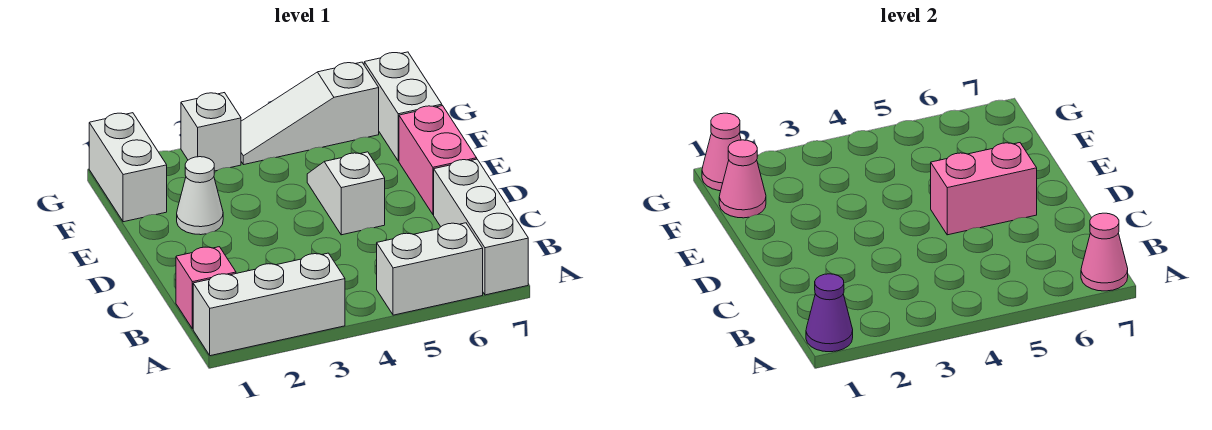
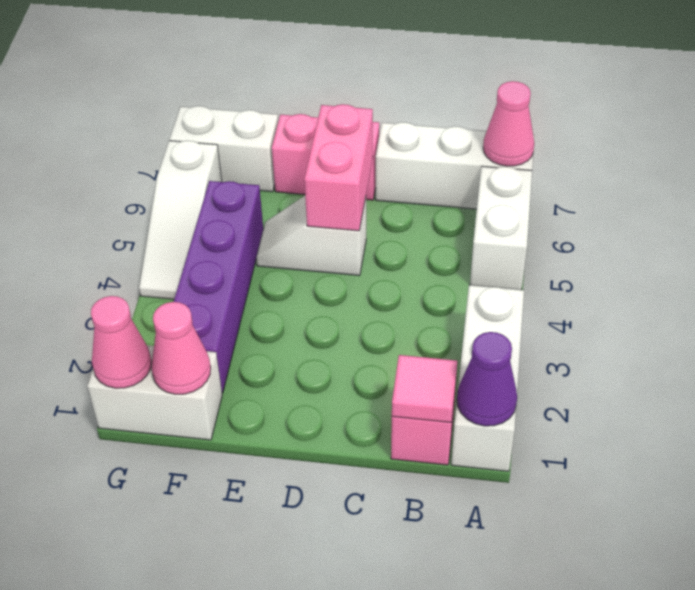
none -> pink 1x1 tile [392,355,457,422]
white 1x1 cone [177,157,223,235] -> none
none -> purple 1x4 brick [174,181,263,393]
white 1x1 brick [181,93,241,171] -> none

